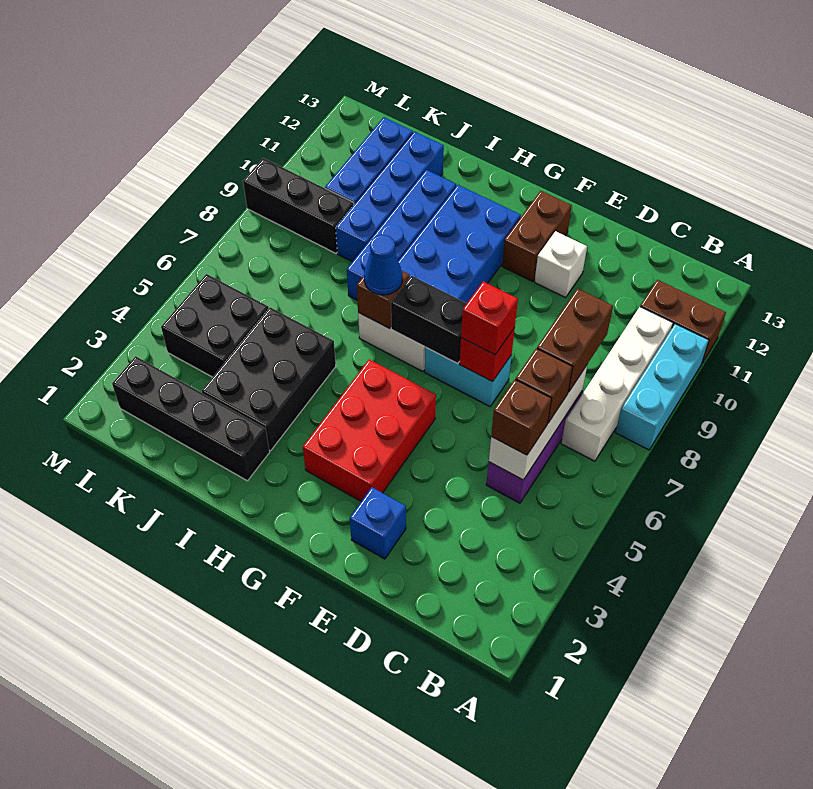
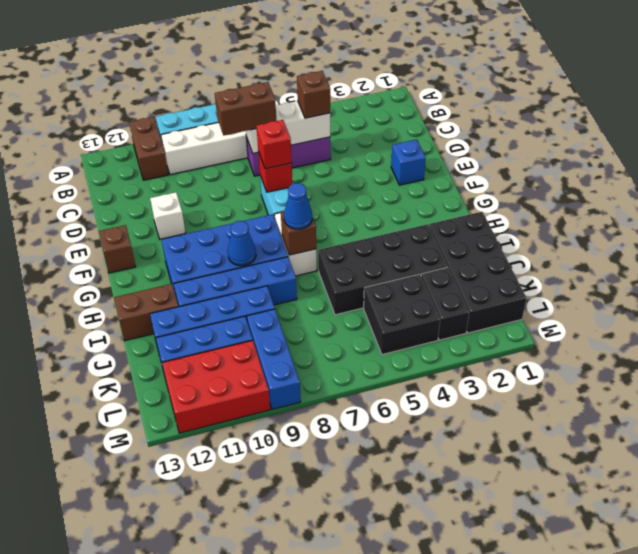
brown 1x1 brick [516,348,572,423] -> brown 1x1 brick moved to [99,225,136,273]
red 2x3 brick [303,359,436,501] -> red 2x3 brick moved to [162,340,270,433]
black 1x2 brick [391,276,467,364] -> black 1x2 brick moved to [421,268,469,340]
brown 1x2 brick [502,191,572,282] -> brown 1x2 brick moved to [114,284,178,341]
none -> blue 1x1 cone [228,221,256,266]
black 1x4 brick [112,356,270,481] -> black 2x4 brick [429,212,527,333]
black 2x3 brick [202,307,336,451] -> black 2x4 brick [318,224,448,315]
black 1x3 brick [243,158,354,253] -> blue 1x3 brick [247,309,301,410]

